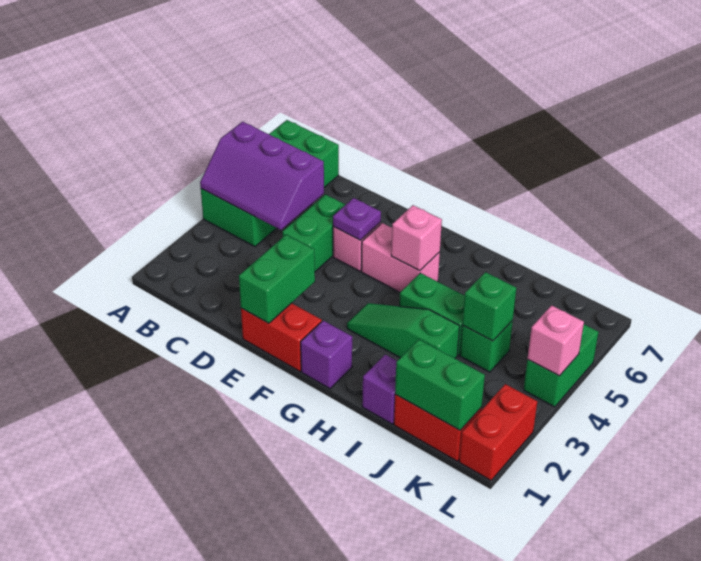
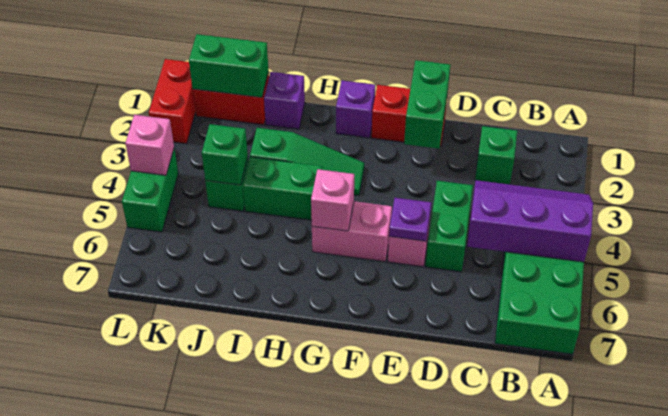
none -> green 1x1 brick [475,126,517,184]

